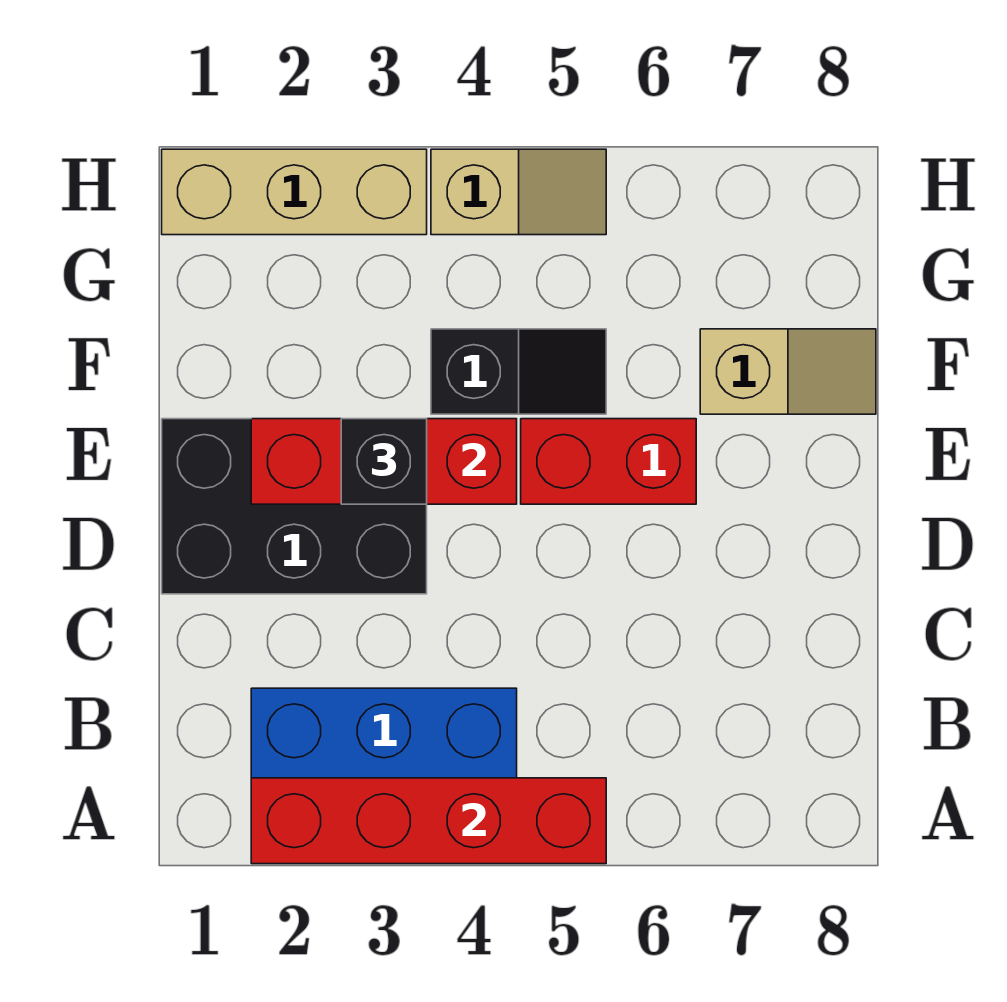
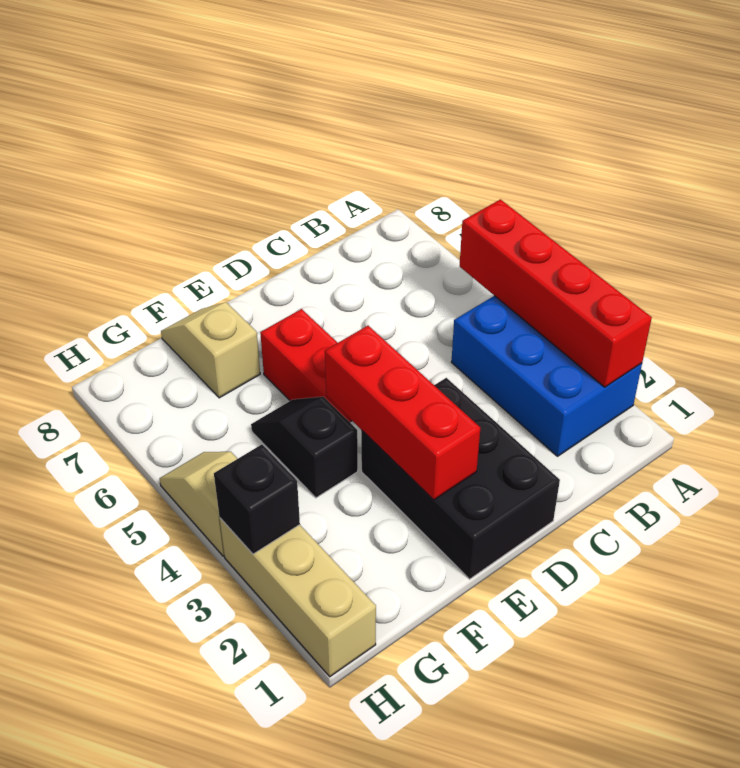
black 1x1 brick [341,419,427,504] -> black 1x1 brick moved to [214,445,300,554]

